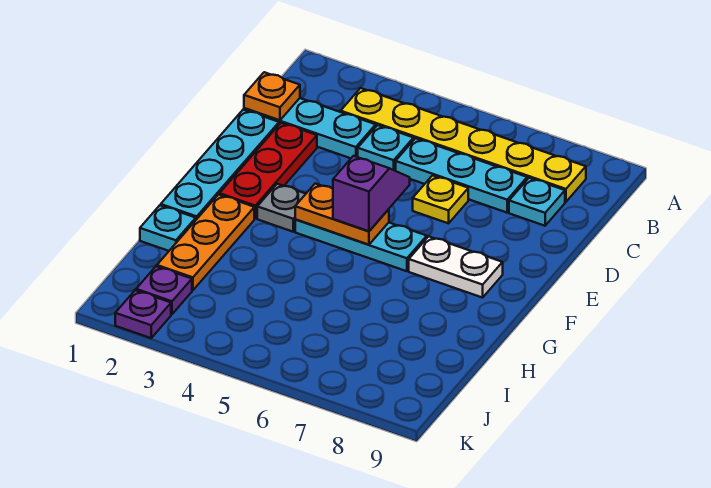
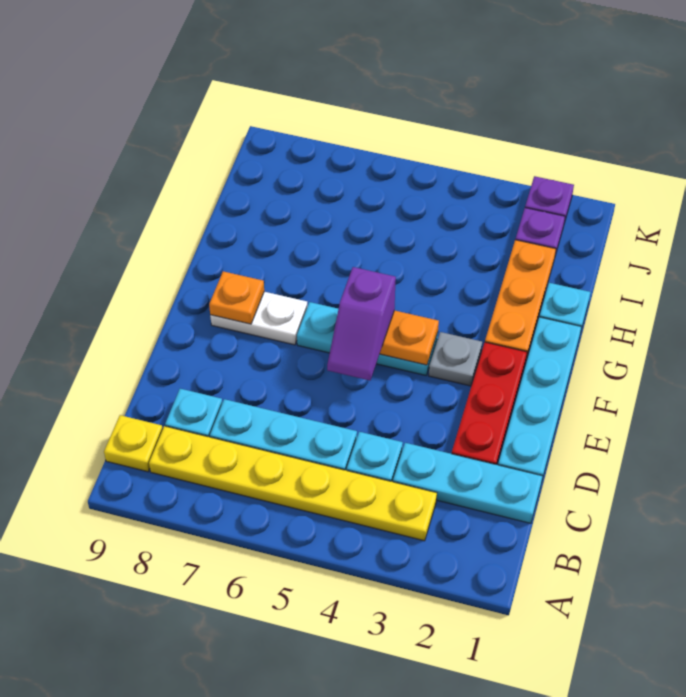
orange 1x1 plate [244,72,300,120] -> orange 1x1 plate moved to [209,271,264,324]
yellow 1x1 plate [413,175,468,223] -> yellow 1x1 plate moved to [104,415,163,472]

